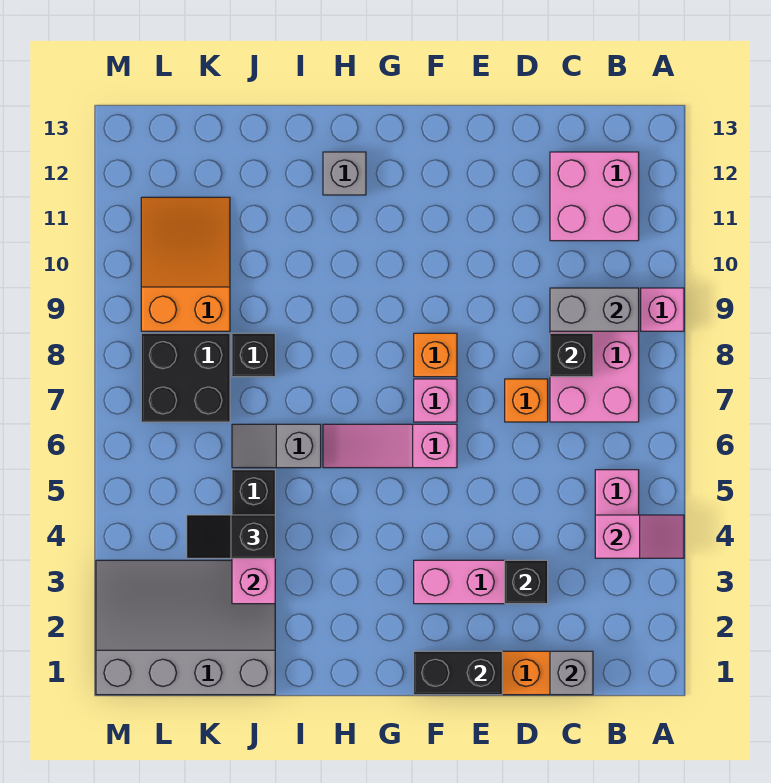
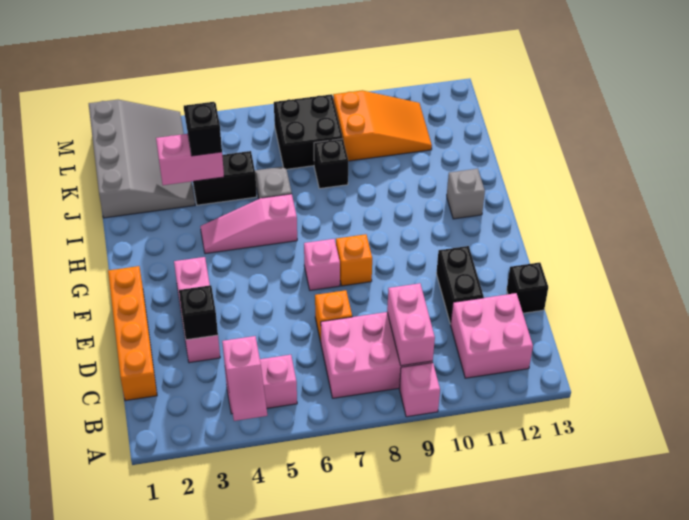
grey 1x2 brick [550,288,639,331] -> pink 1x2 brick [387,283,435,366]
grey 1x1 brick [550,651,593,695] -> none
black 1x1 brick [550,333,593,377] -> black 1x1 brick moved to [507,262,548,313]
black 1x2 brick [414,651,502,695] -> black 1x2 brick moved to [436,246,484,324]
pink 1x3 slope [323,424,457,468] -> pink 1x3 slope turned to [200,194,297,254]

